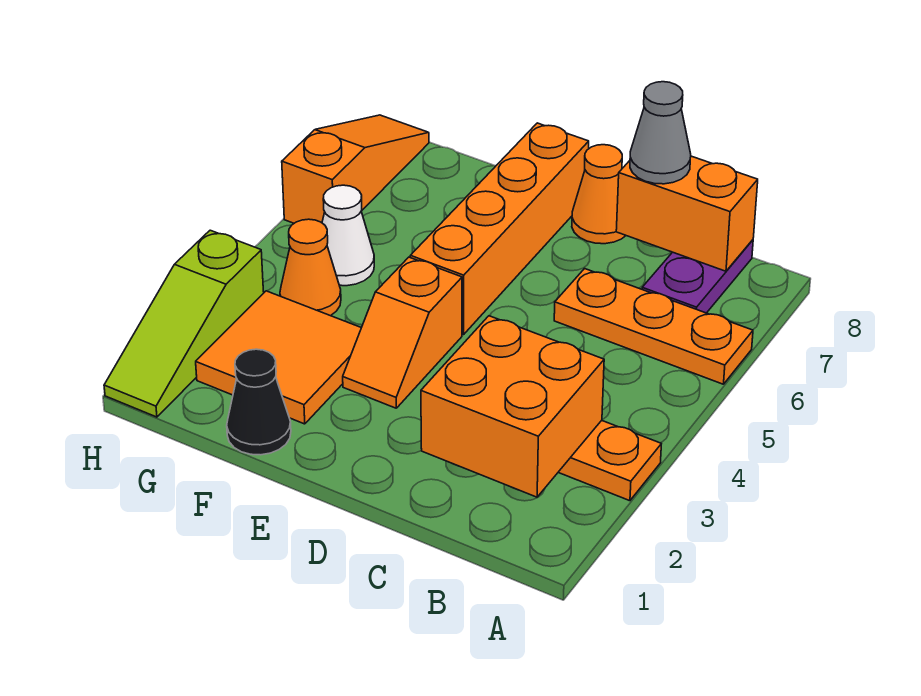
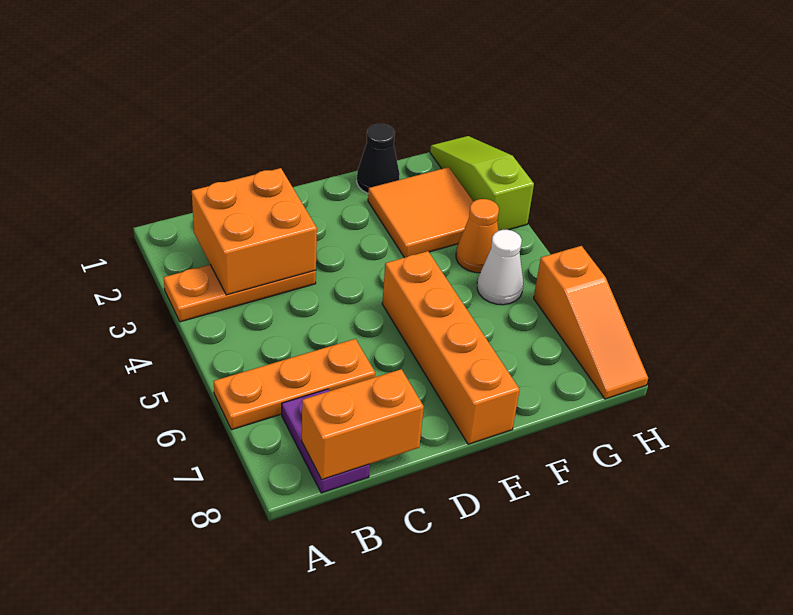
grey 1x1 cone [630,82,691,184] -> none
orange 1x1 cone [572,145,626,244] -> none
orange 1x2 slope [343,257,462,408] -> none

